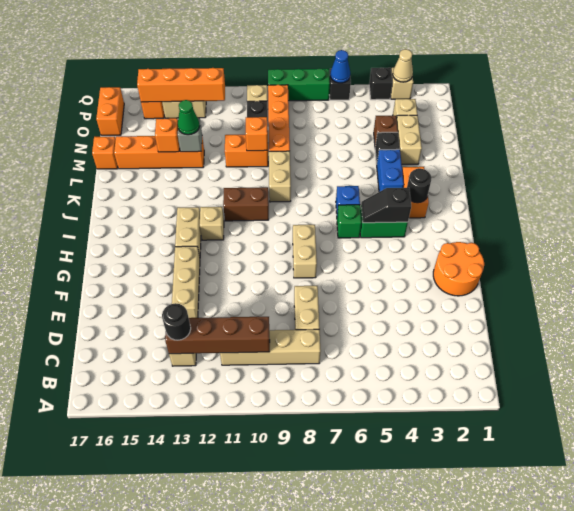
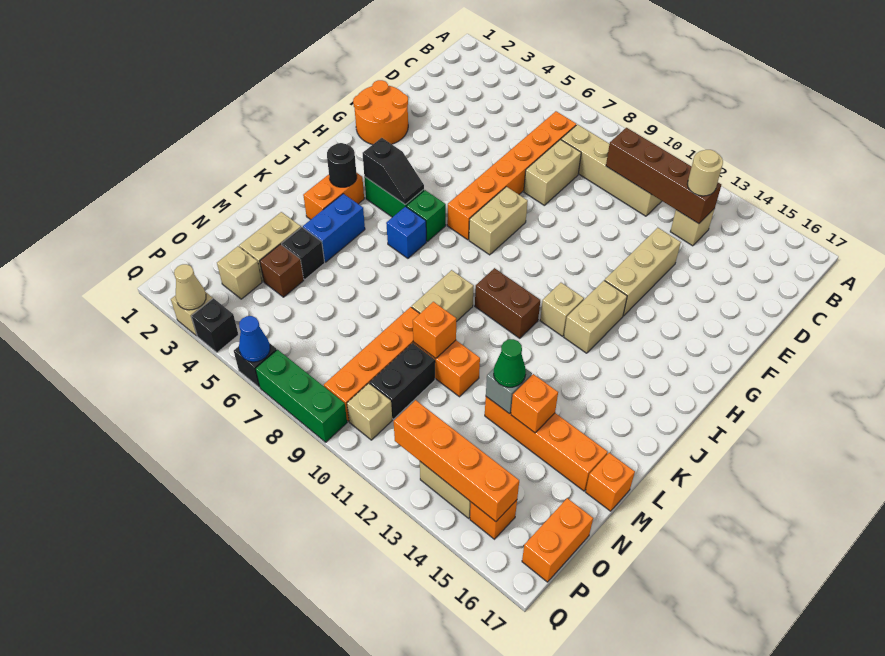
none -> orange 1x6 brick [447,111,576,240]
black 1x1 round brick [162,303,191,340] -> tan 1x1 round brick [687,150,723,196]

